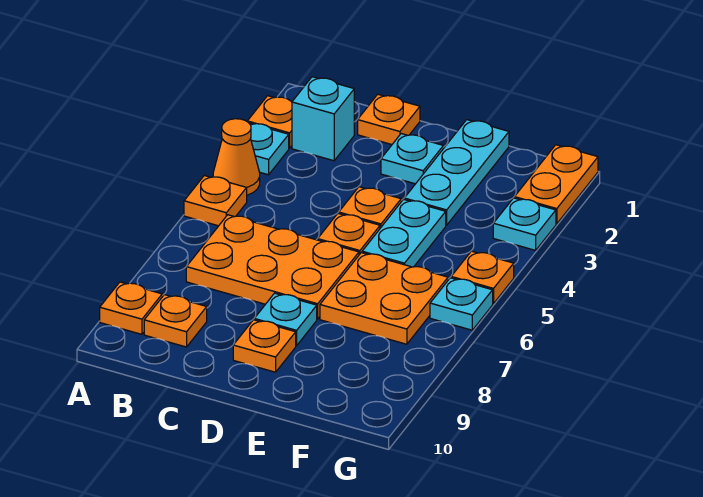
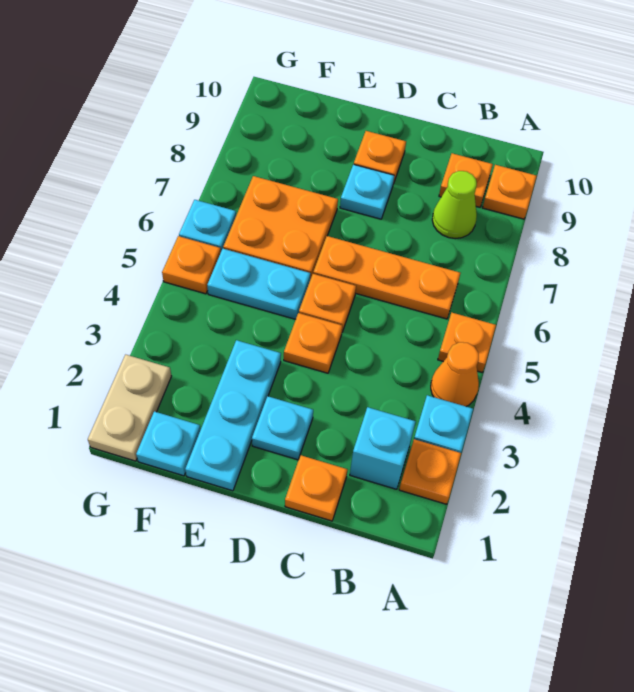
orange 2x3 plate [186,215,359,319] -> orange 1x3 plate [313,236,460,319]
none -> lime 1x1 cone [432,171,477,239]
cyan 1x2 plate [362,199,446,267] -> cyan 1x2 plate turned to [207,249,311,319]
orange 1x2 plate [514,145,598,224] -> tan 1x2 plate [88,355,171,461]
cyan 1x1 plate [493,198,556,250] -> cyan 1x1 plate moved to [136,411,201,476]

